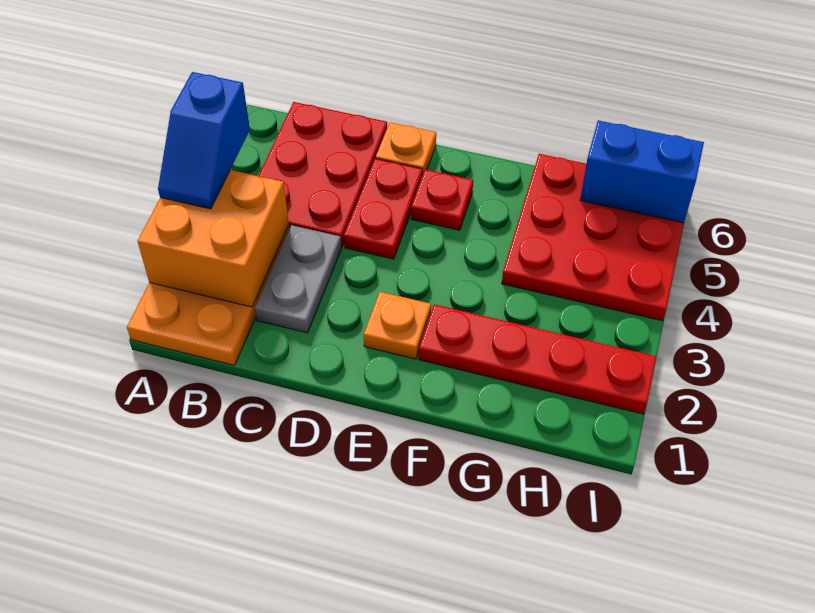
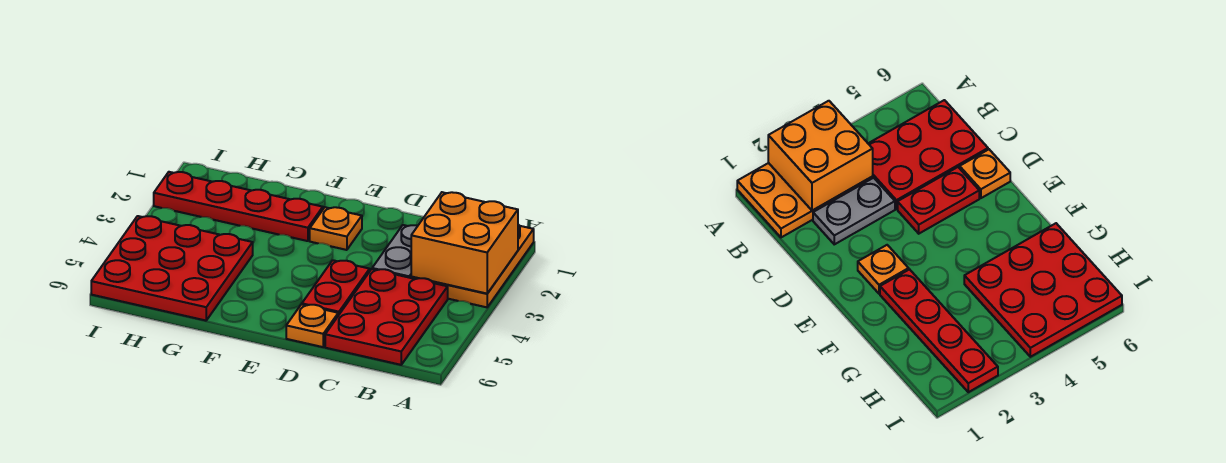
blue 1x2 slope [158,72,250,209] -> none
red 1x1 plate [411,170,473,230] -> none
blue 1x2 brick [580,121,704,223] -> none

